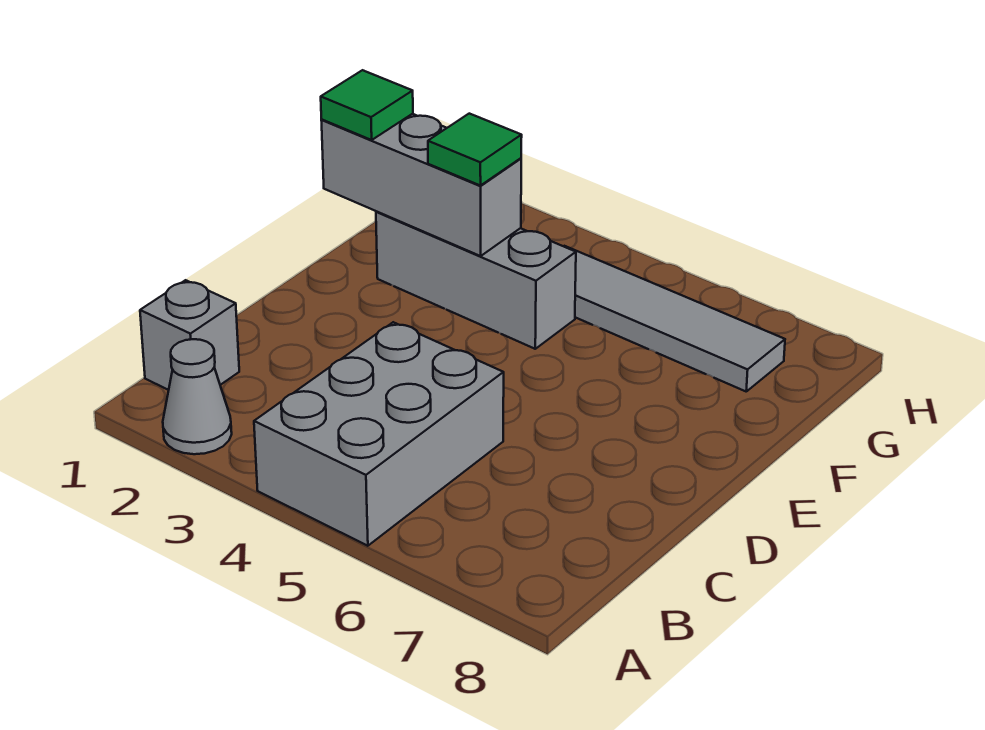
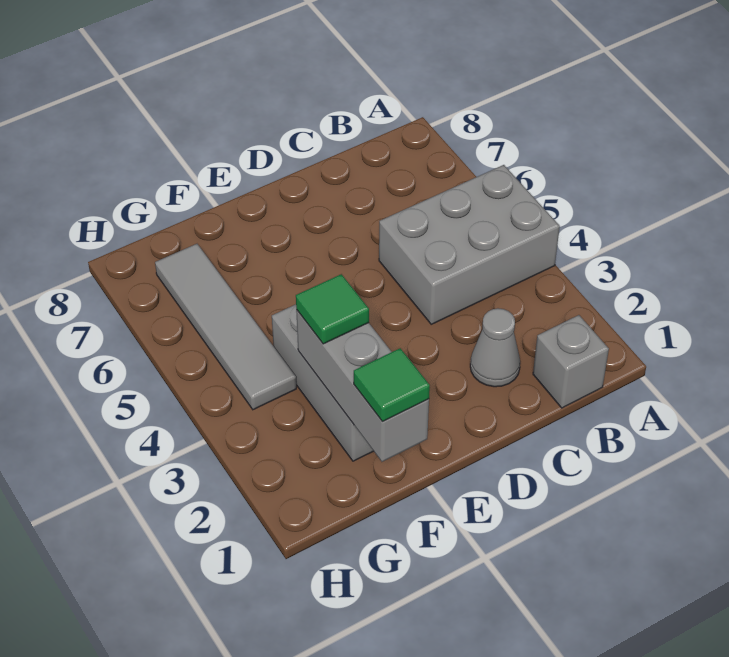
grey 1x1 cone [163,339,232,454] -> grey 1x1 cone moved to [470,308,520,387]

